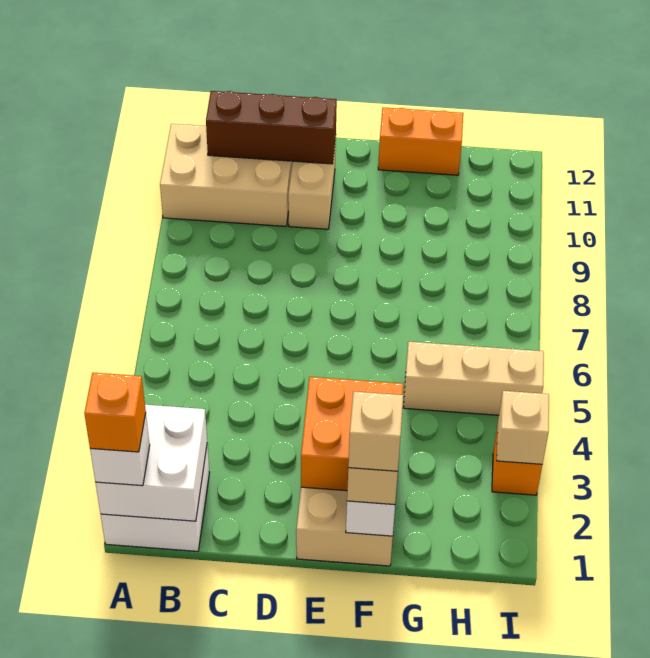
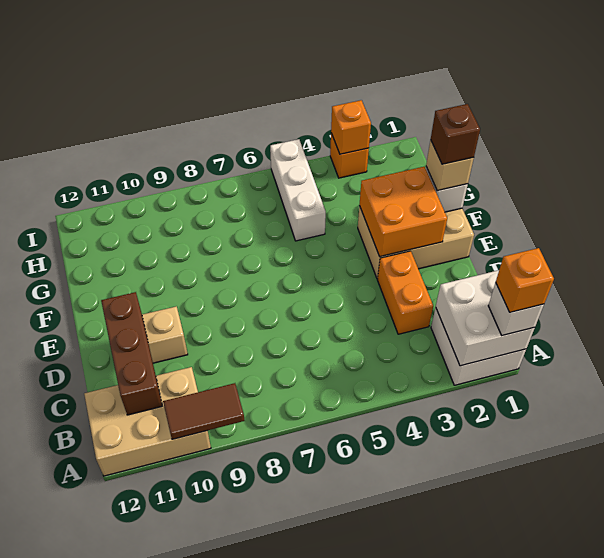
none -> brown 1x2 tile [163,383,245,439]
tan 2x3 brick [160,124,292,226] -> tan 2x3 brick turned to [84,367,211,476]
tan 1x1 brick [348,392,403,472] -> brown 1x1 brick [431,104,480,164]
orange 1x2 brick [378,107,463,175] -> orange 1x2 brick moved to [377,251,433,334]
tan 1x3 brick [403,342,544,415] -> white 1x3 brick [270,139,326,241]
tan 1x1 brick [497,391,549,464] -> orange 1x1 brick [331,100,371,154]

